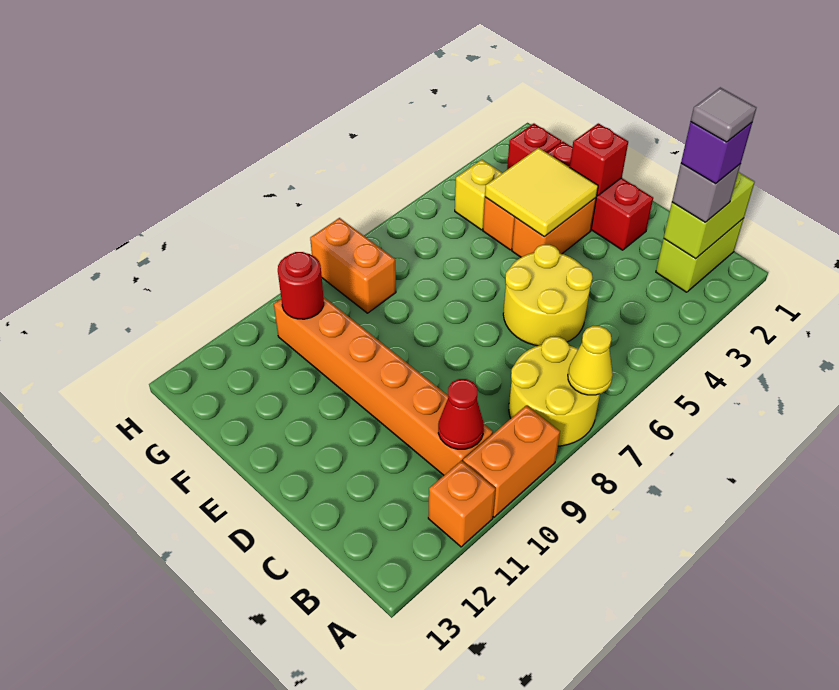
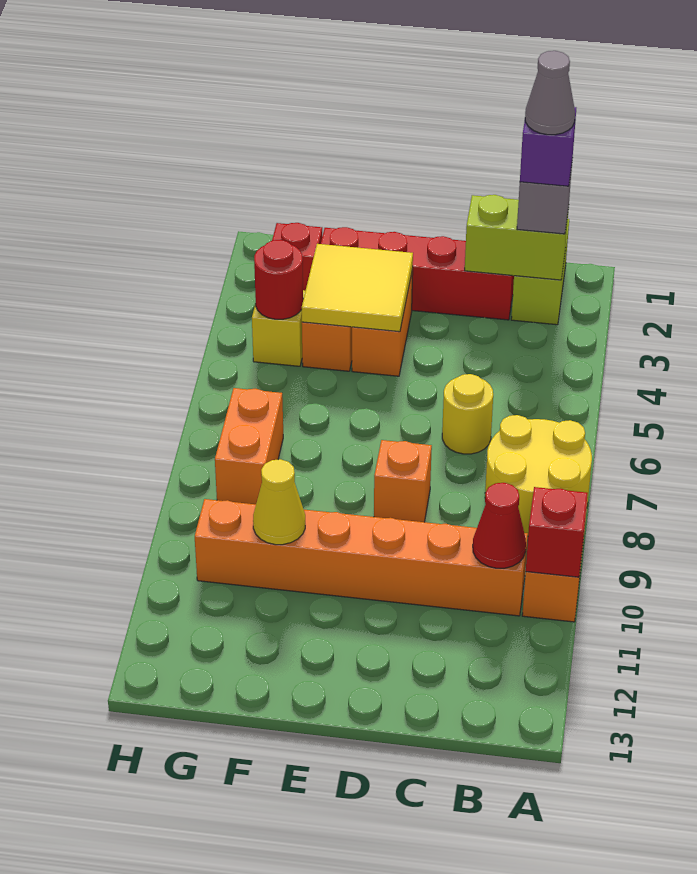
yellow 1x1 cone [568,326,613,395] -> yellow 1x1 cone moved to [253,459,305,545]
orange 1x1 brick [428,461,495,547] -> orange 1x1 brick moved to [374,440,432,522]
lime 1x2 brick [664,172,755,259] -> lime 1x2 brick turned to [465,195,569,280]
grey 1x1 tile [691,87,756,142] -> grey 1x1 cone [525,51,575,135]
yellow 2x2 round brick [503,245,592,346] -> yellow 1x1 round brick [442,374,493,454]
red 1x3 brick [547,142,653,250] -> red 1x4 brick [321,227,514,320]
red 1x1 brick [570,123,628,196] -> red 1x1 brick moved to [526,487,588,577]
orange 1x2 brick [310,218,396,313] -> orange 1x2 brick turned to [215,388,283,504]
red 1x1 round brick [278,252,324,319] -> red 1x1 round brick moved to [254,240,303,319]

